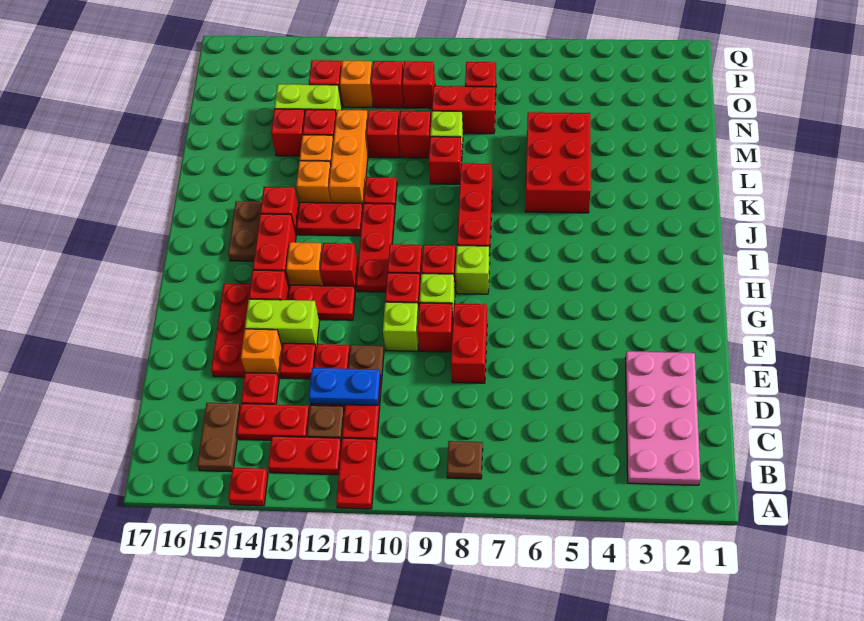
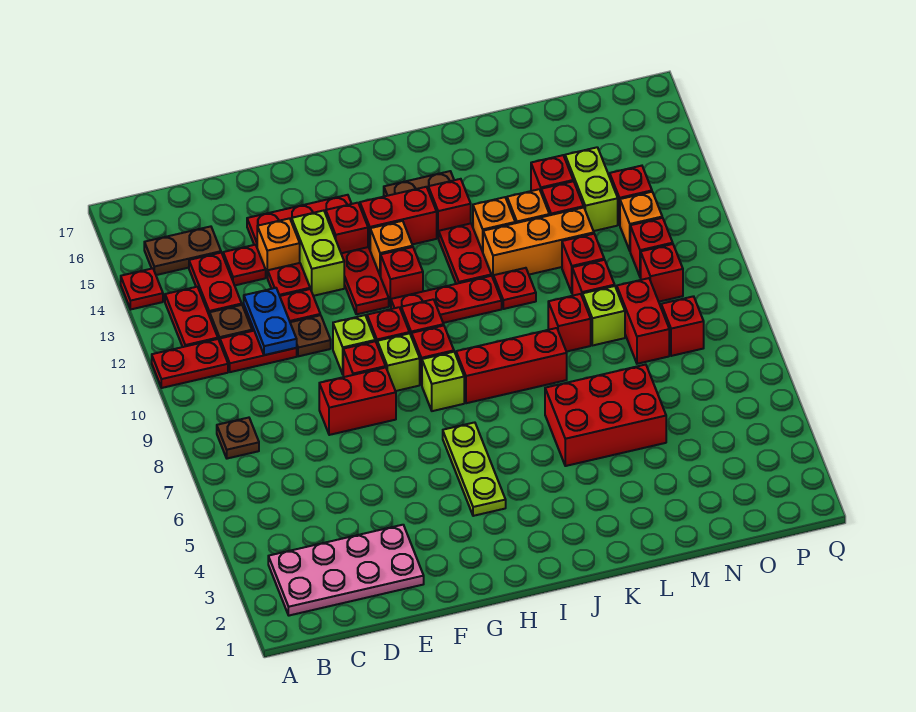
none -> lime 1x3 plate [443,422,506,516]

